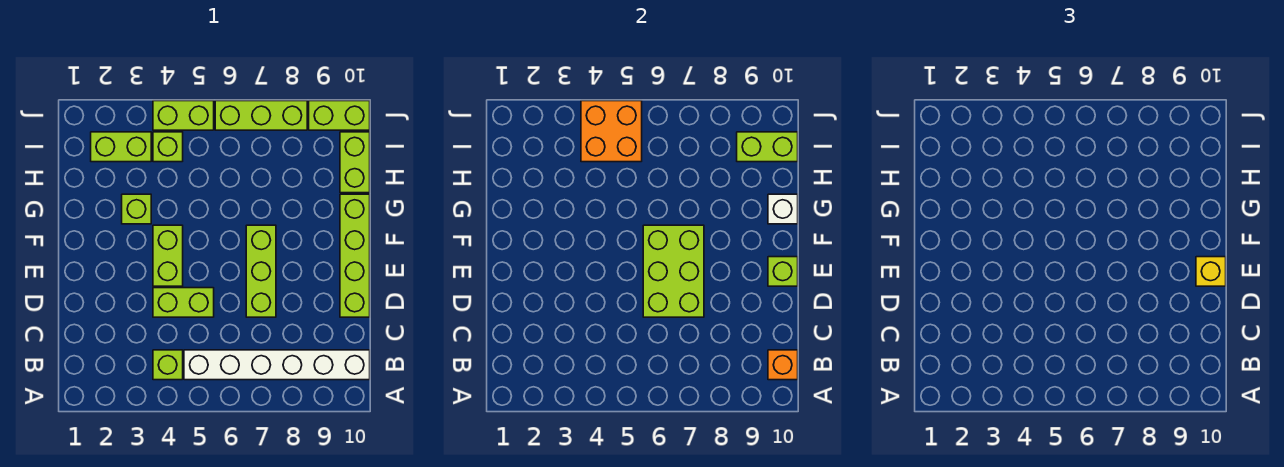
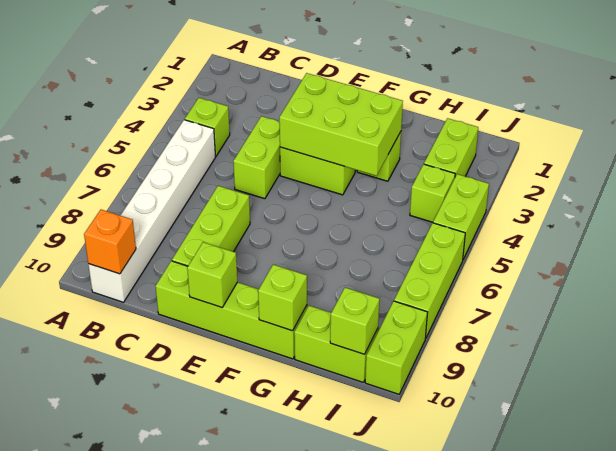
lime 2x3 brick [643,225,704,317] -> lime 2x3 brick moved to [279,73,403,176]
lime 1x3 brick [246,225,276,317] -> lime 1x3 brick turned to [172,186,250,266]
yellow 1x1 brick [1196,257,1226,286] -> none
white 1x1 brick [768,194,798,224] -> lime 1x1 brick [258,265,307,331]
orange 2x2 brick [581,101,642,162] -> none
lime 1x2 brick [737,132,798,162] -> lime 1x1 brick [330,288,379,354]

